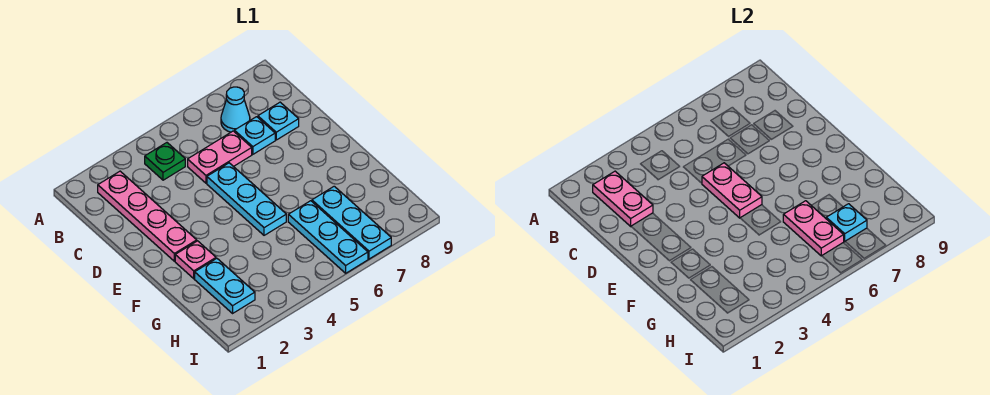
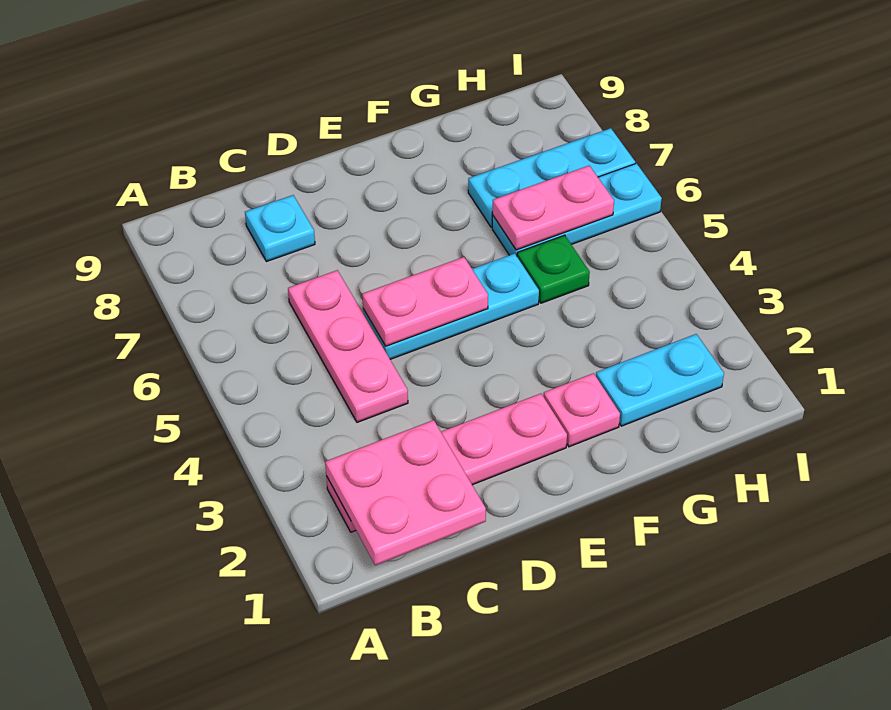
pink 1x2 plate [593,171,653,226] -> pink 2x2 plate [325,420,486,565]
green 1x1 plate [145,143,185,180] -> green 1x1 plate moved to [517,235,590,303]
cyan 1x1 cone [221,87,250,132] -> none
pink 1x2 plate [188,131,252,183] -> pink 1x3 plate [288,270,408,422]
cyan 1x1 plate [234,117,275,154] -> none
cyan 1x1 plate [826,204,867,241] -> none

